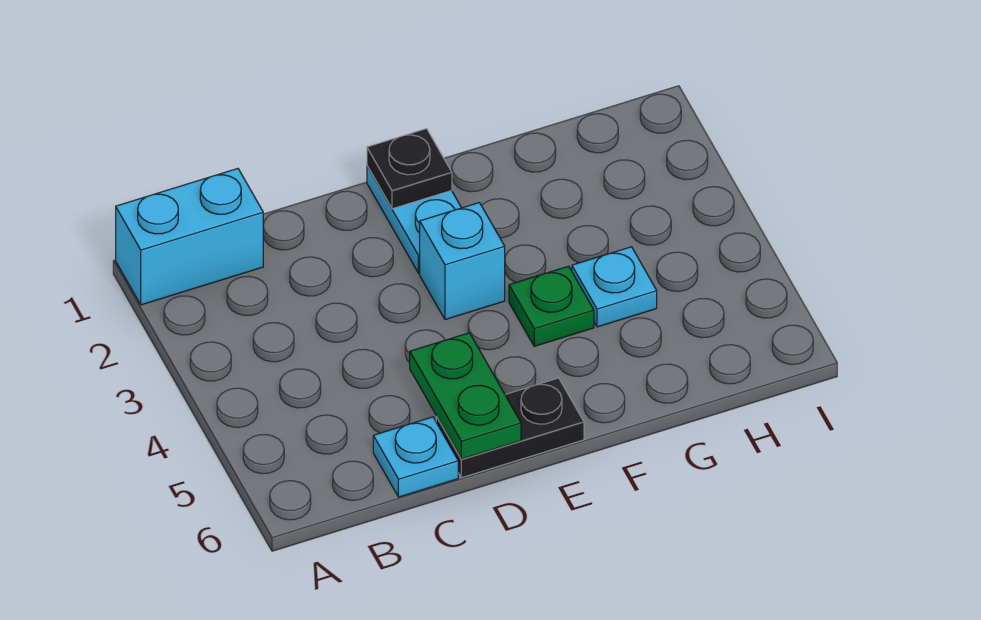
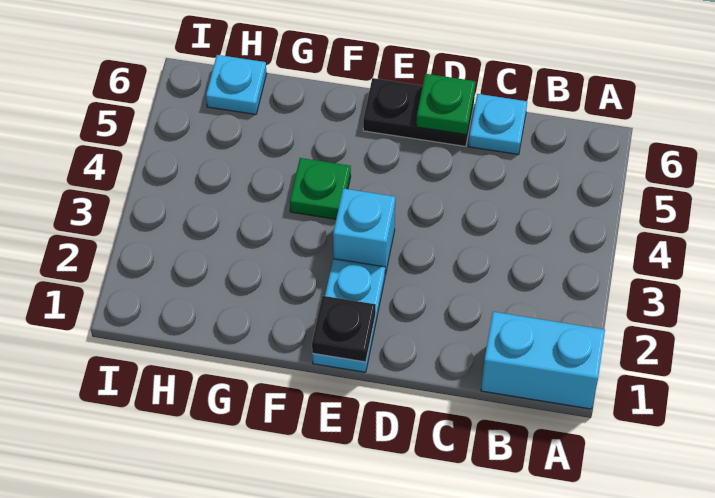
green 1x2 plate [410,333,521,459] -> green 1x1 plate [416,74,476,135]
cyan 1x1 plate [572,247,657,327] -> cyan 1x1 plate moved to [206,55,267,114]

